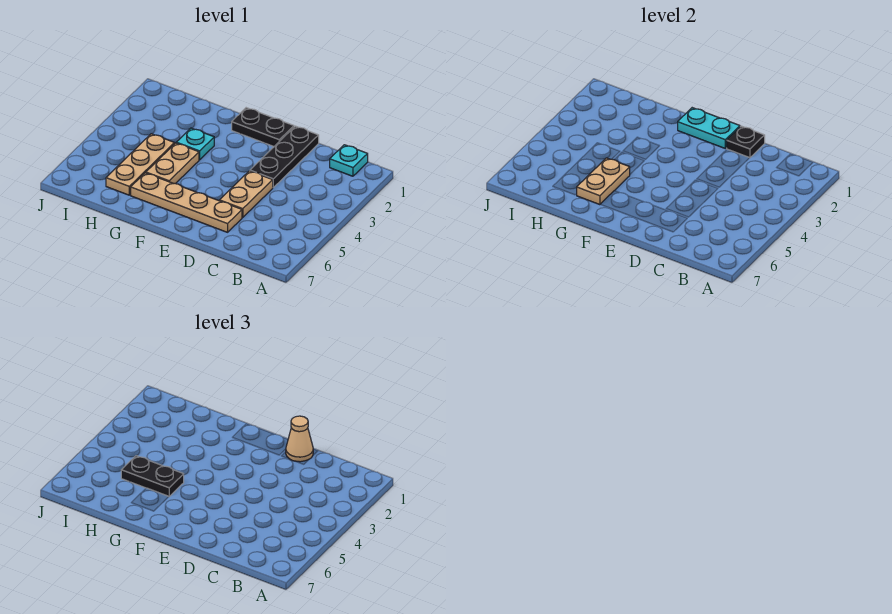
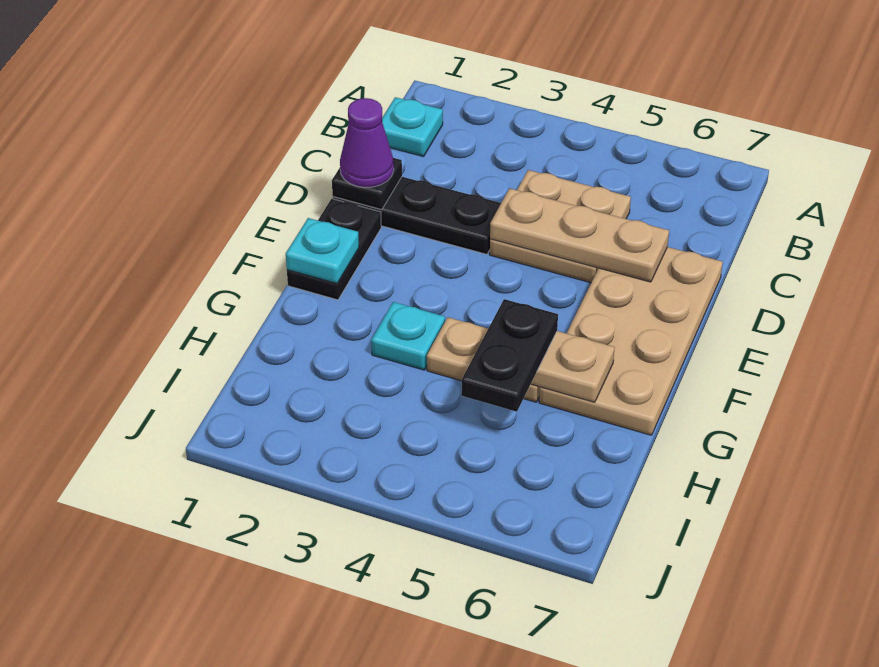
tan 1x1 cone [286,416,313,462] -> purple 1x1 cone [340,98,394,188]
tan 1x2 plate [219,171,273,218] -> tan 2x2 plate [490,170,631,283]
tan 1x4 plate [131,173,242,232] -> tan 2x4 plate [539,247,723,435]
cyan 1x2 plate [678,108,740,148] -> cyan 1x1 plate [286,218,359,283]
tan 1x3 plate [106,134,175,195] -> tan 1x3 plate moved to [490,188,669,282]

